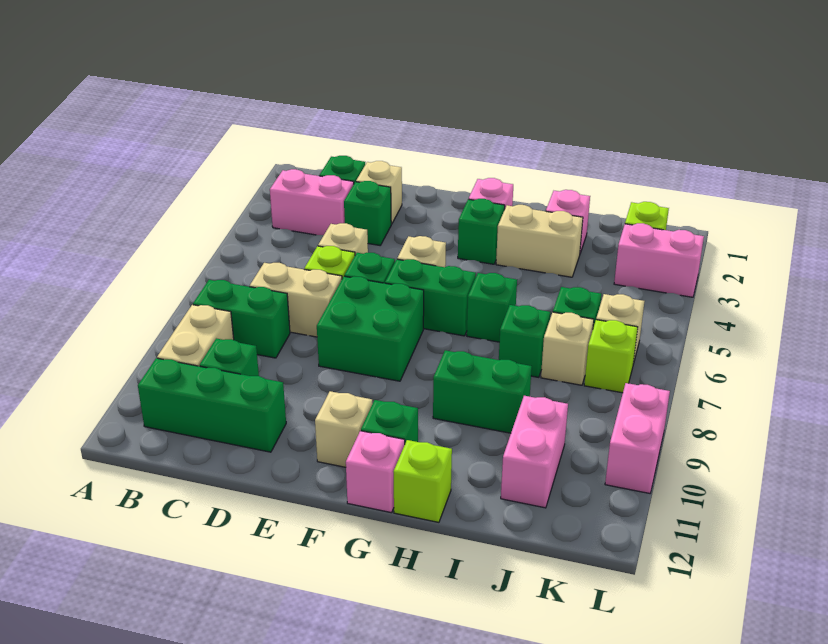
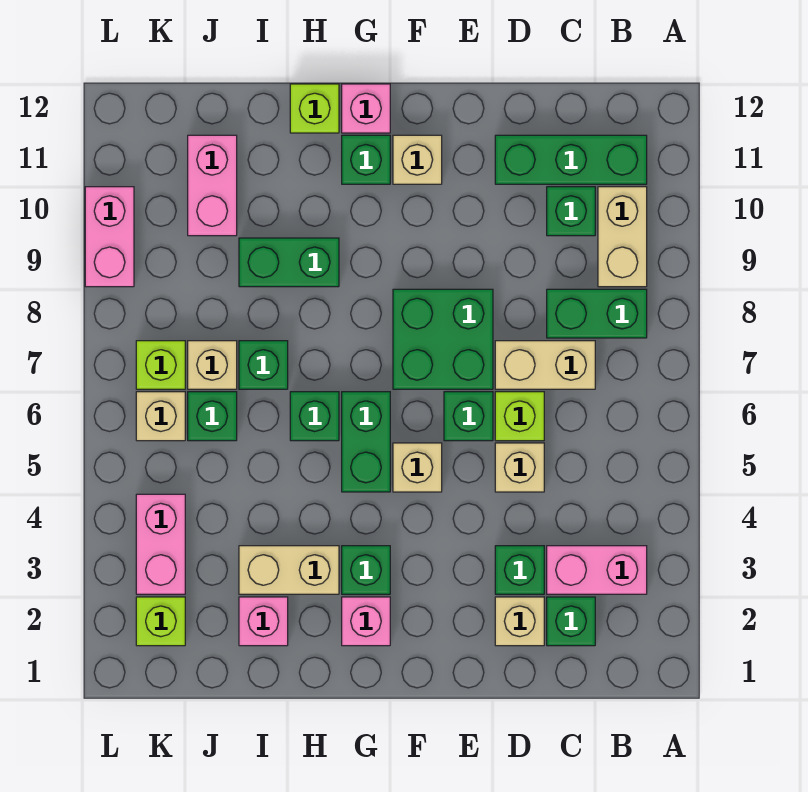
green 1x2 brick [385,259,476,336] -> green 1x2 brick turned to [342,392,390,492]
pink 1x2 brick [614,223,704,297] -> pink 1x2 brick turned to [136,494,185,594]

